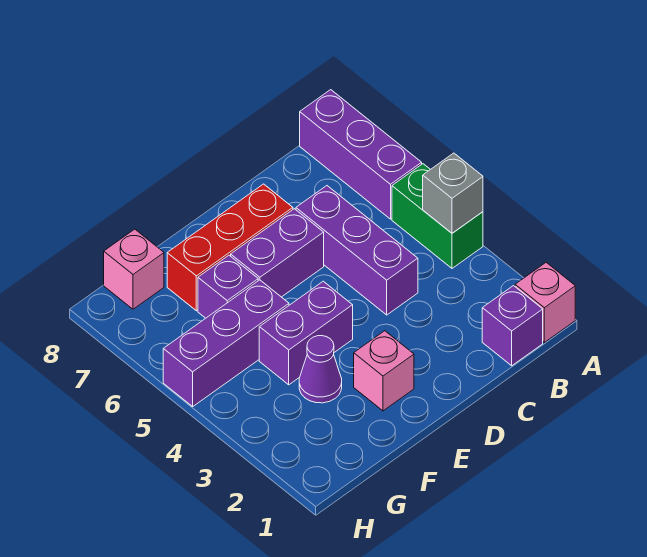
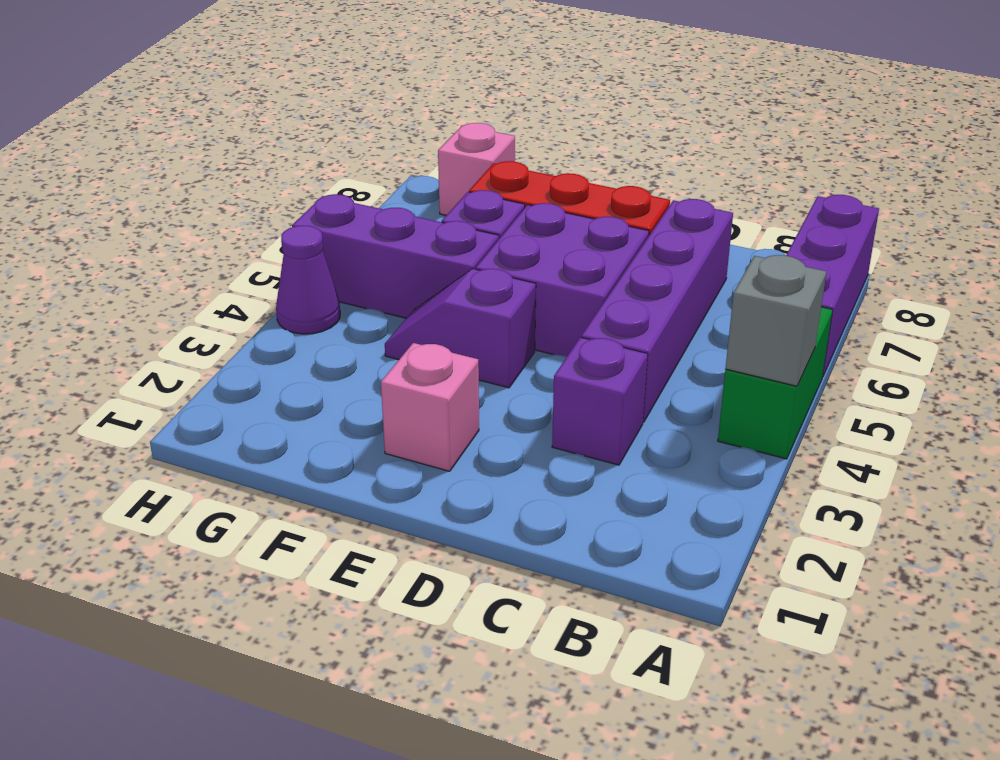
pink 1x1 brick [515,262,575,342] -> none
purple 1x1 brick [482,286,543,366] -> purple 1x1 brick moved to [552,337,648,465]
purple 1x3 brick [296,186,418,315] -> purple 1x4 brick [581,199,733,422]
purple 1x2 brick [231,209,324,297] -> purple 2x2 brick [476,203,649,356]
purple 1x2 brick [259,281,353,385] -> purple 1x2 slope [385,269,536,388]
purple 1x1 cone [299,336,342,403] -> purple 1x1 cone moved to [276,225,340,334]

